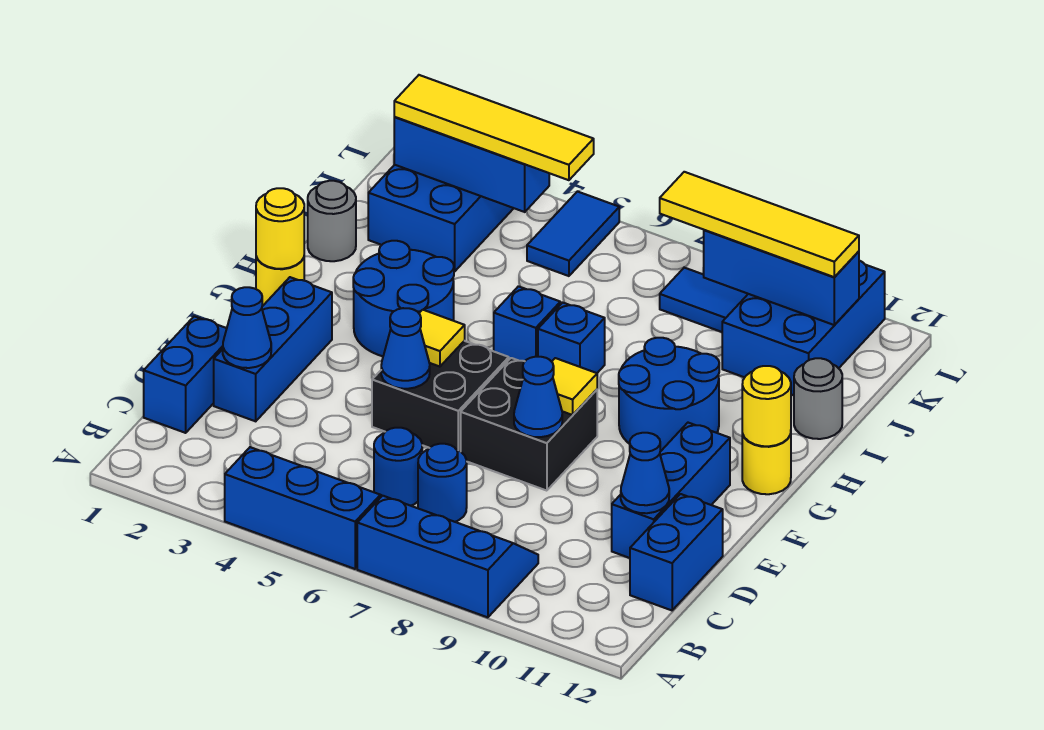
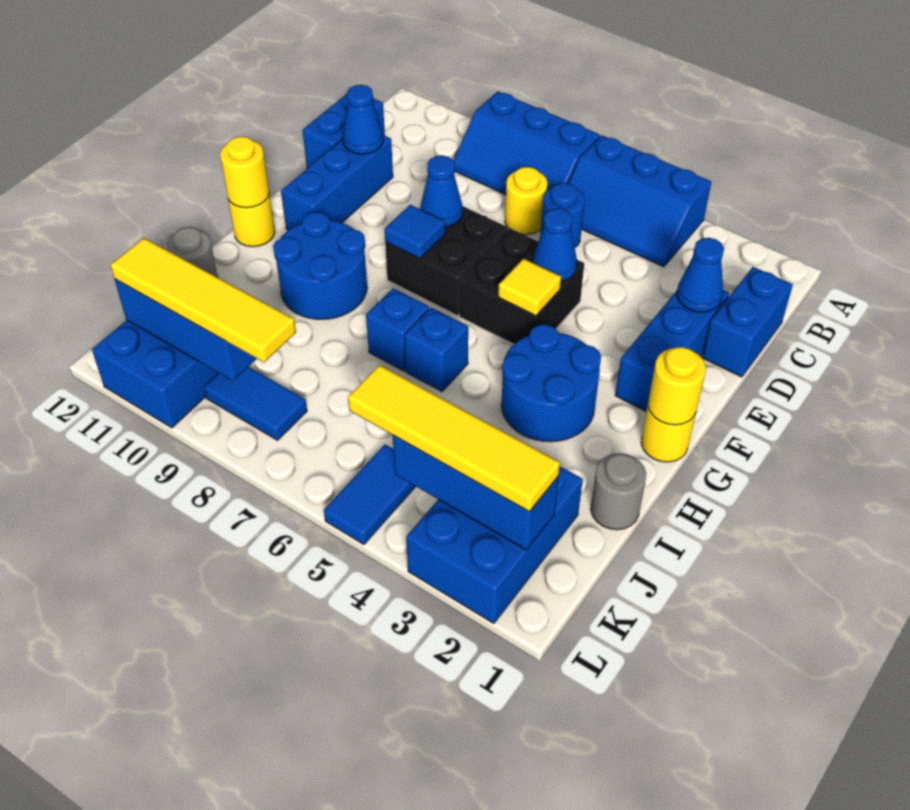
blue 1x1 round brick [418,444,467,522] -> yellow 1x1 round brick [505,167,548,235]
yellow 1x1 tile [552,358,597,415] -> blue 1x1 tile [385,205,445,258]

